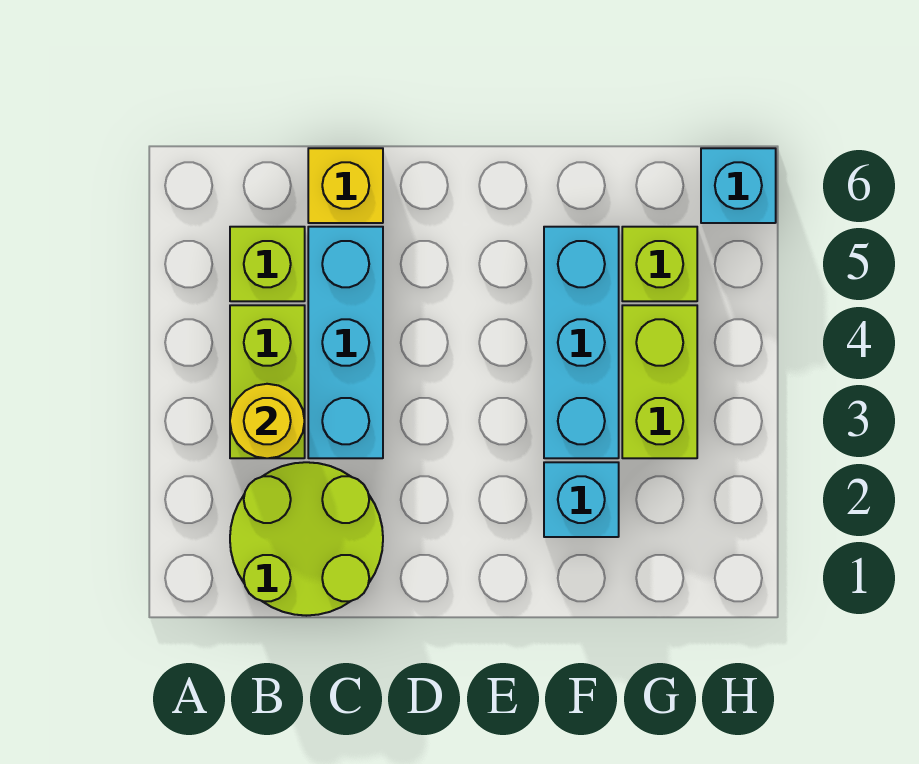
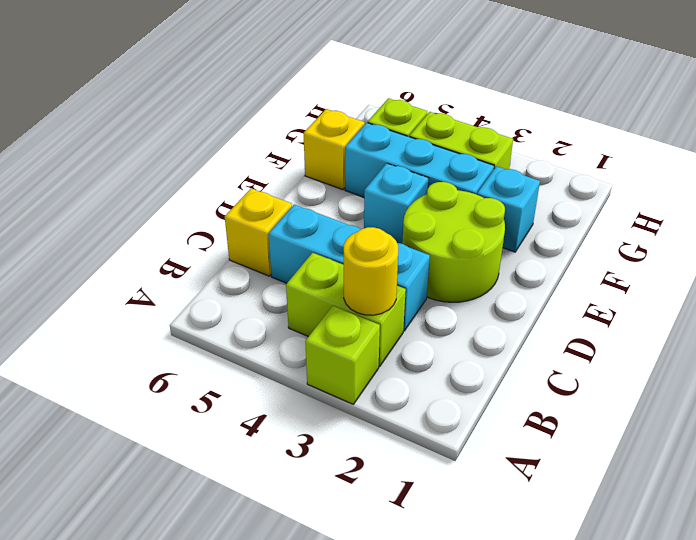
lime 2x2 round brick [230,462,383,616] -> lime 2x2 round brick moved to [402,182,505,302]
lime 1x1 brick [230,227,305,301] -> lime 1x1 brick moved to [305,306,380,404]
none -> yellow 1x1 brick [304,109,365,190]
cyan 1x1 brick [701,148,776,223] -> cyan 1x1 brick moved to [364,163,428,244]

